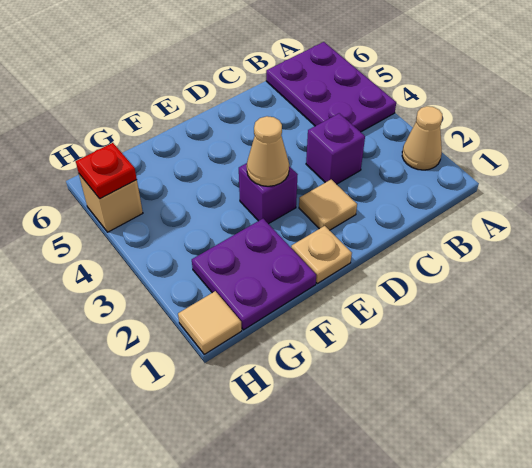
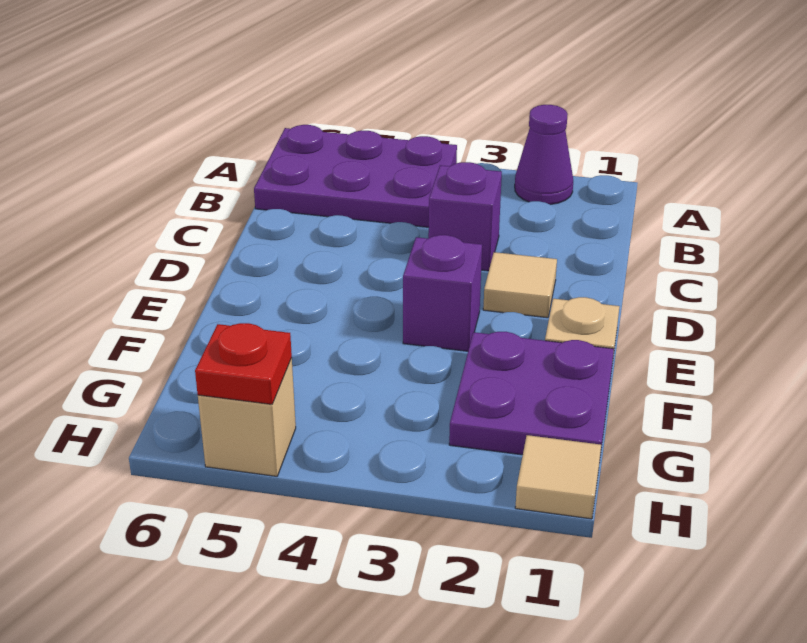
tan 1x1 cone [402,106,442,170] -> purple 1x1 cone [515,105,573,205]
tan 1x1 cone [247,116,289,186] -> none

